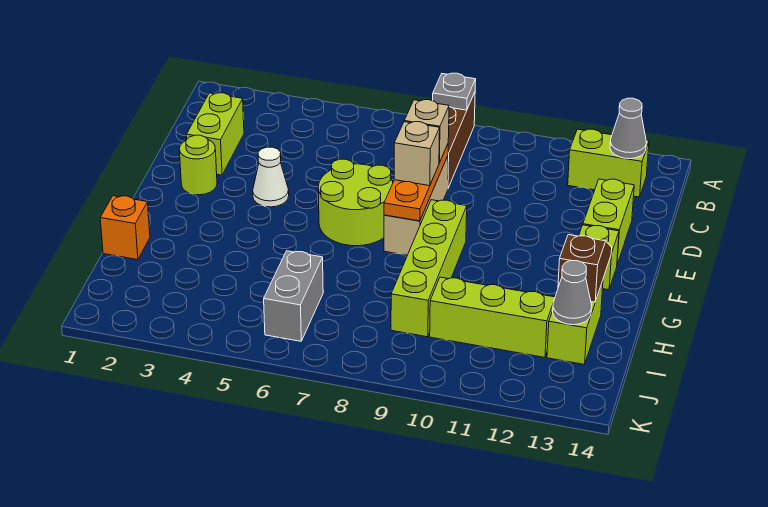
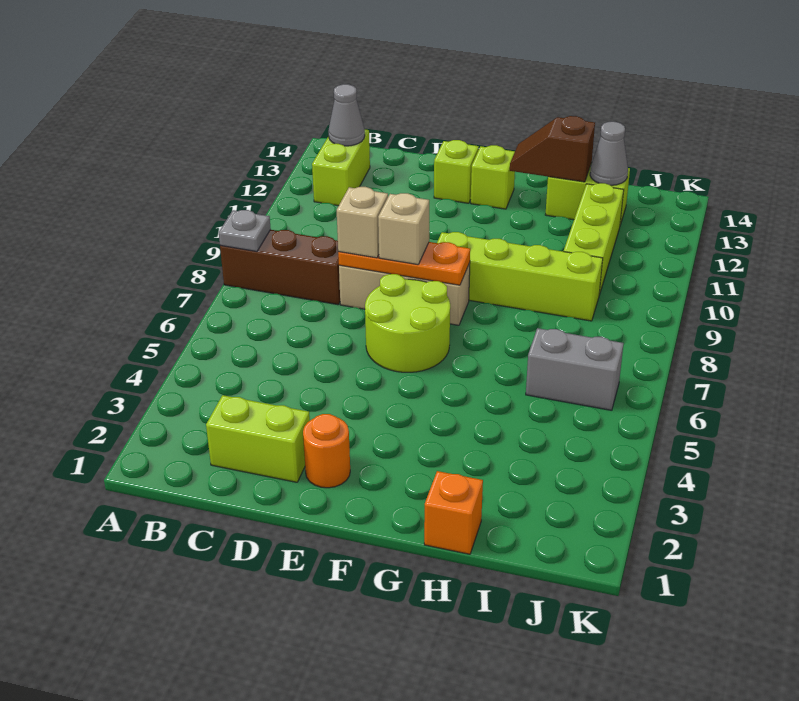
lime 1x2 brick [583,179,634,265] -> lime 1x1 brick [434,140,479,203]
lime 1x1 round brick [179,135,217,195] -> orange 1x1 round brick [303,414,350,488]
white 1x1 cone [253,147,289,207] -> none

